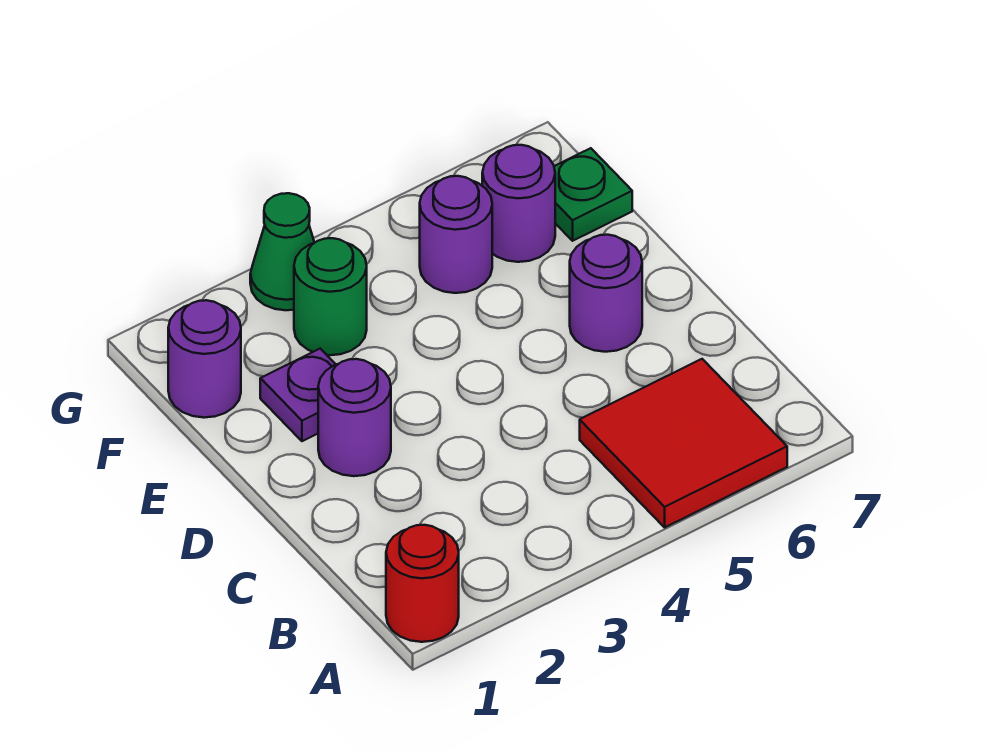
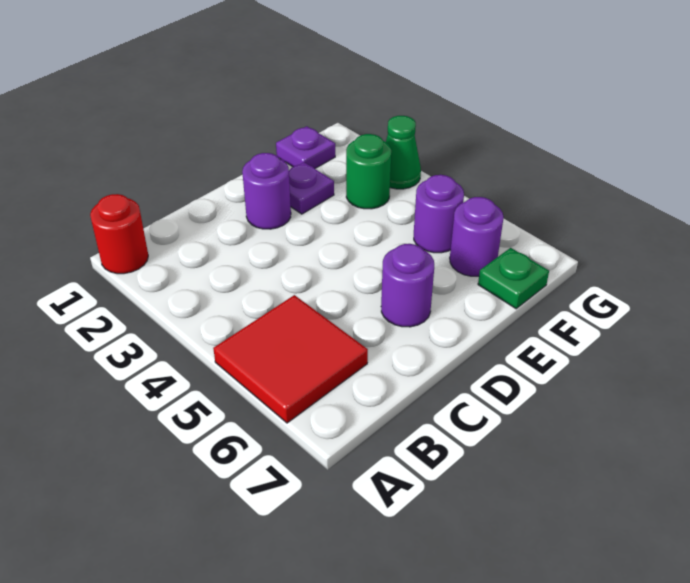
purple 1x1 round brick [168,300,241,418] -> purple 1x1 plate [276,126,335,168]

